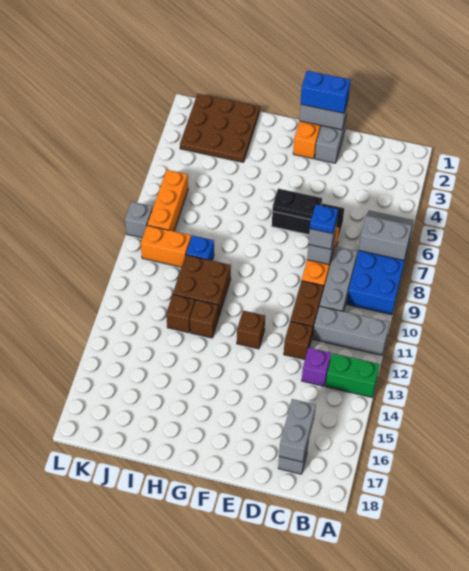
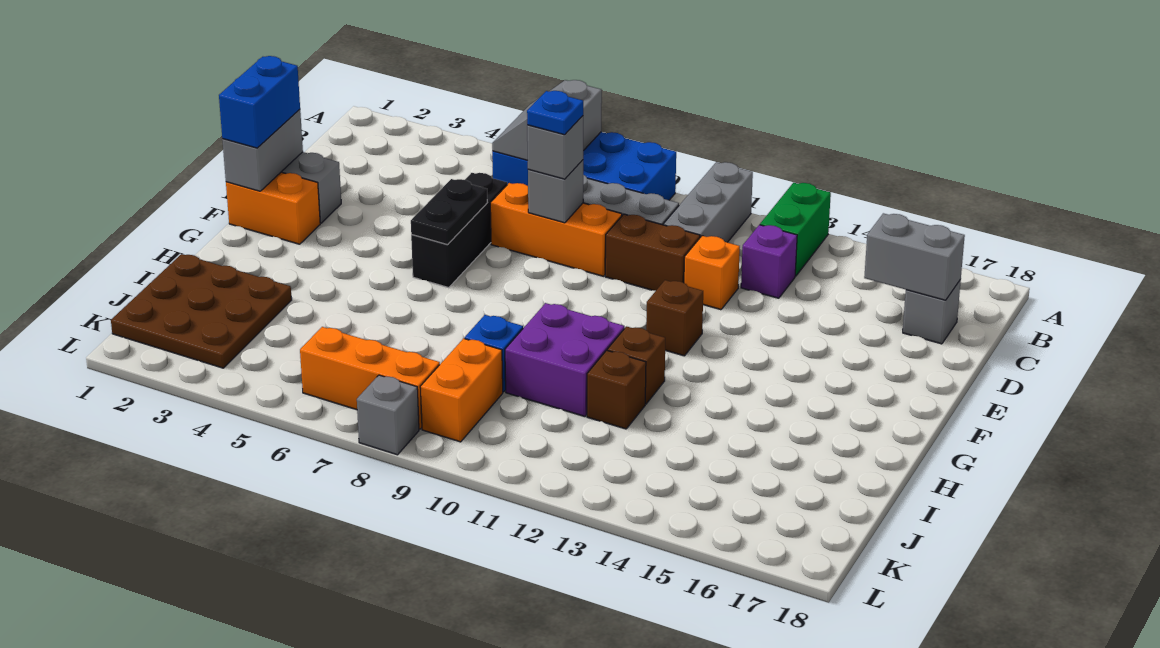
brown 1x1 brick [284,321,313,360] -> orange 1x1 brick [684,236,740,310]
brown 2x2 brick [173,255,231,318] -> purple 2x2 brick [505,303,624,417]

